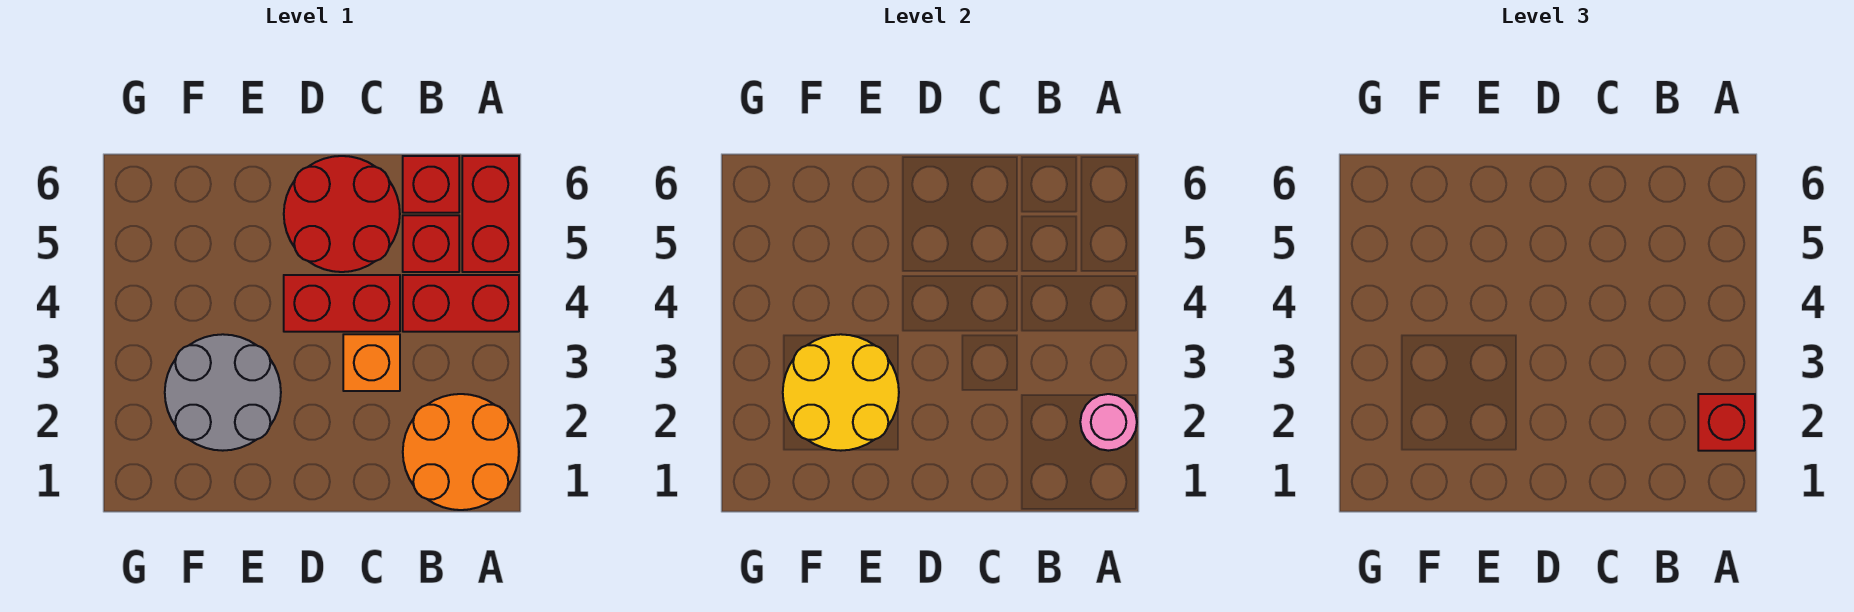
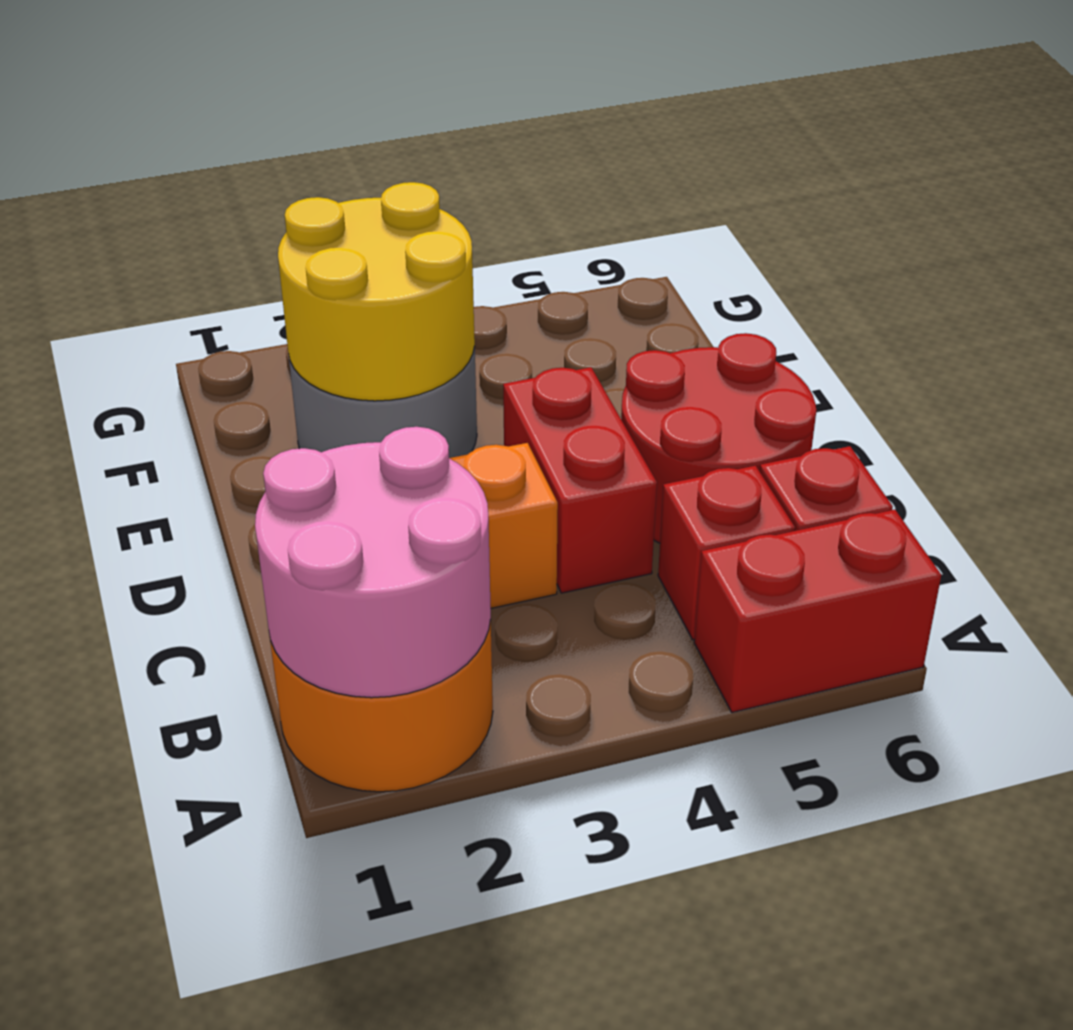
pink 1x1 round brick [1080,394,1137,451] -> pink 2x2 round brick [255,427,491,698]
red 1x1 brick [1698,394,1755,451] -> none
red 1x2 brick [403,275,519,332] -> none

